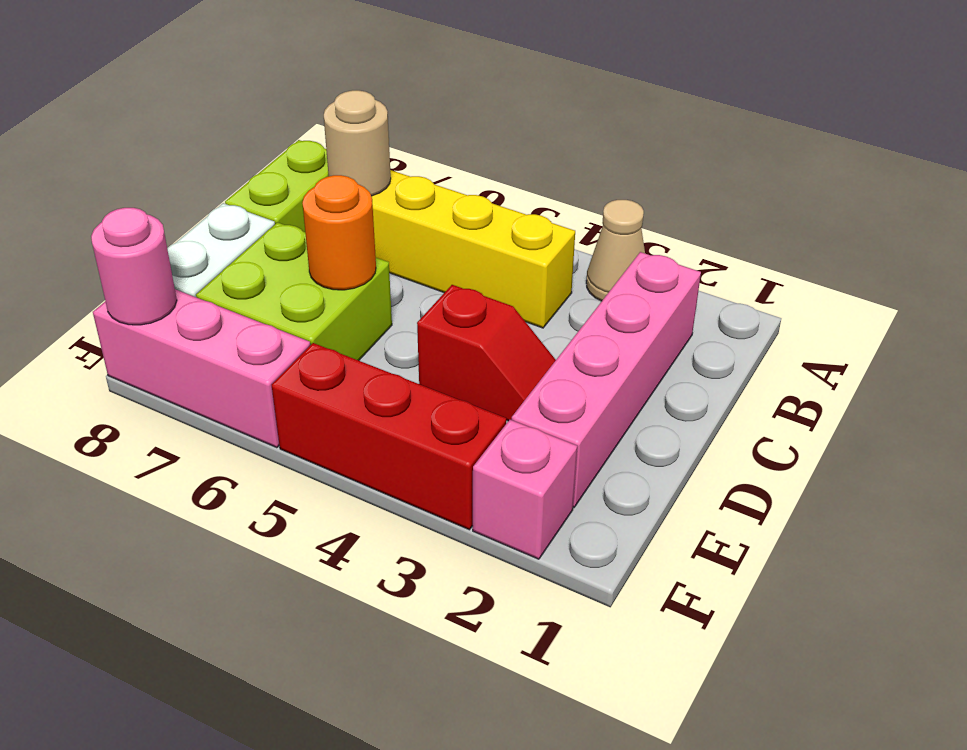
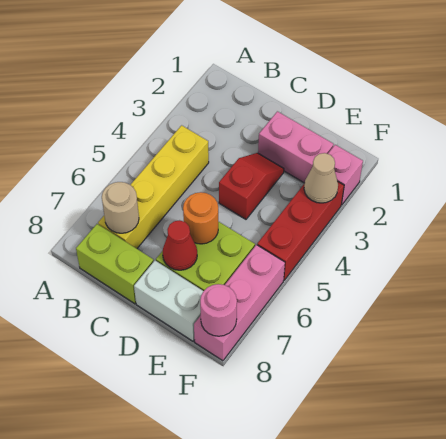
tan 1x1 cone [586,200,645,301] -> tan 1x1 cone moved to [304,153,338,203]
pink 1x4 brick [511,252,701,507] -> pink 1x2 brick [258,111,334,183]
none -> red 1x1 cone [163,220,197,270]

